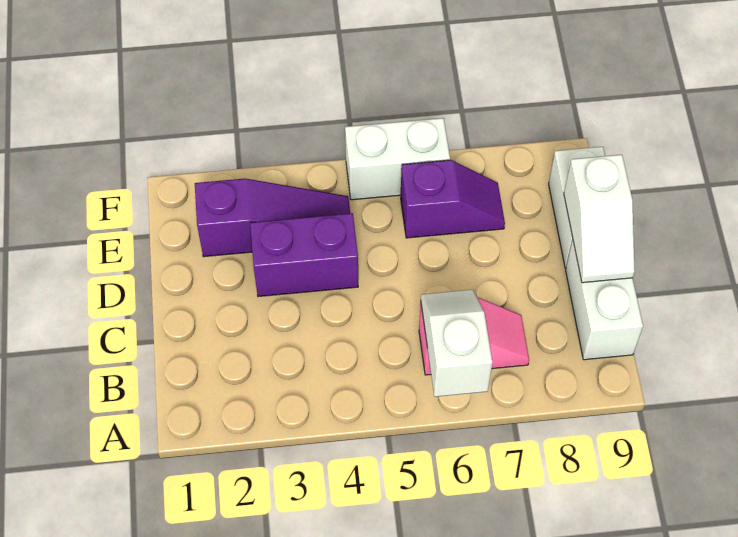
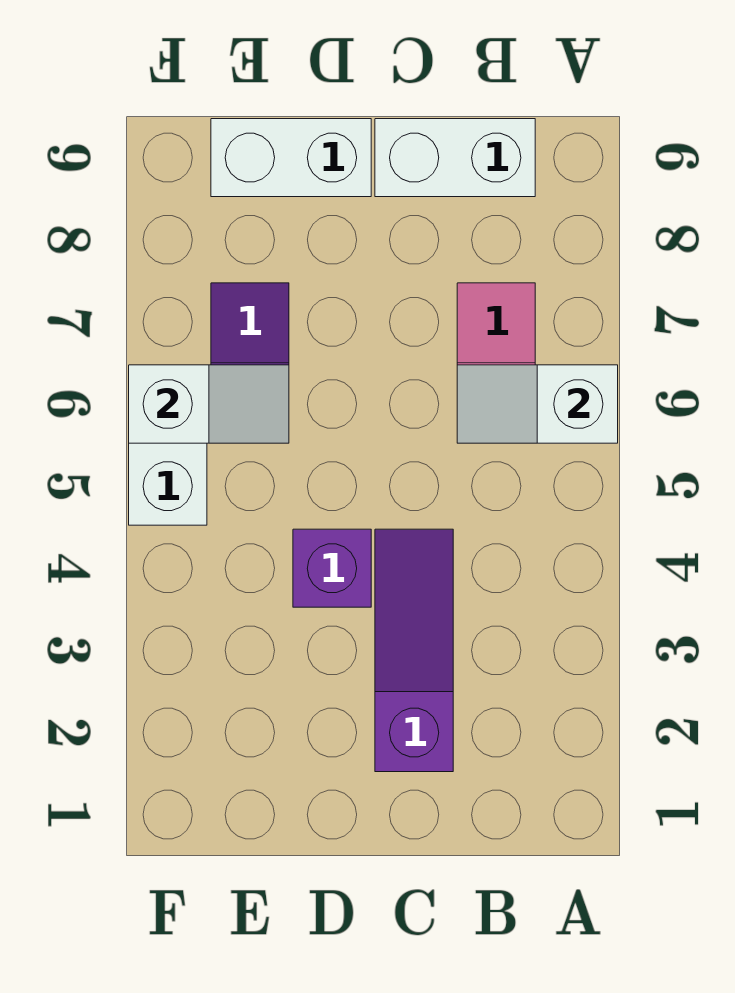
white 1x2 slope [564,155,635,283] -> white 1x2 slope moved to [129,365,289,443]
purple 1x2 brick [250,213,358,297] -> purple 1x1 brick [293,529,371,607]
purple 1x3 slope [195,179,350,257] -> purple 1x3 slope moved to [375,529,453,772]

